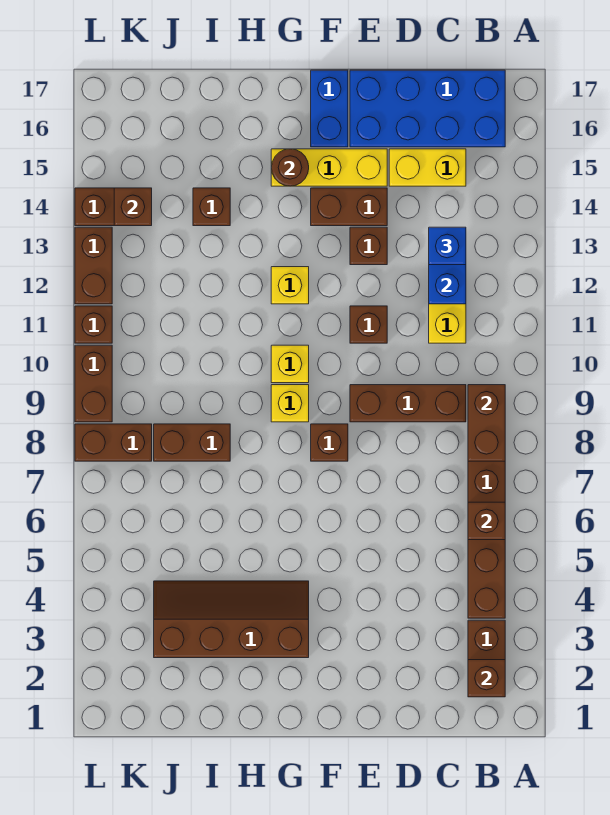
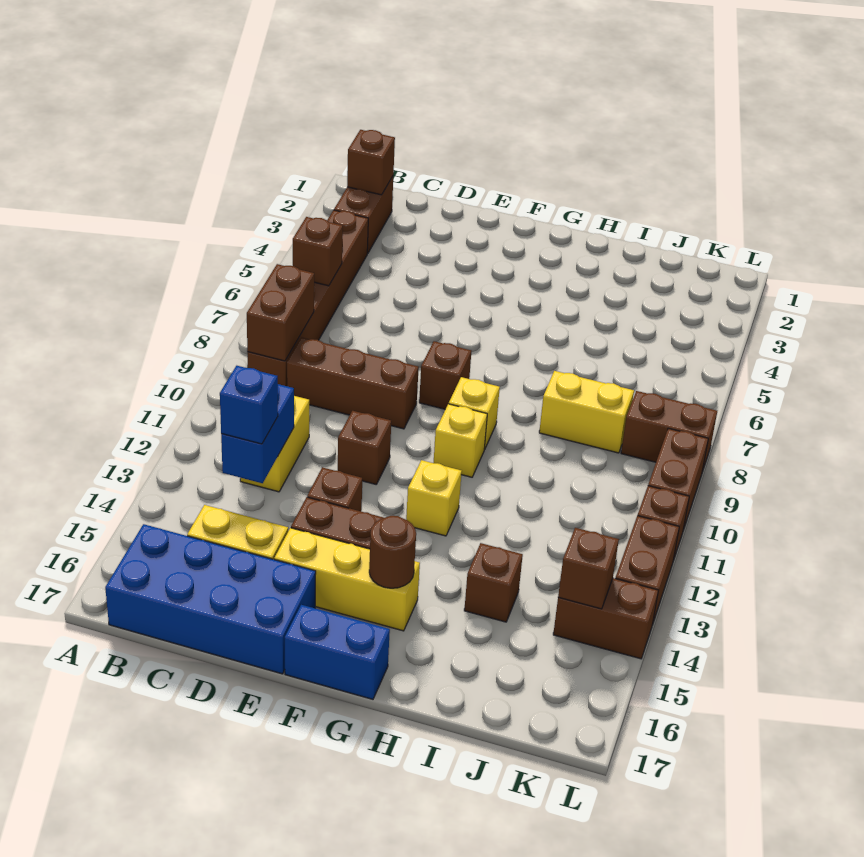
blue 1x2 brick [311,70,348,147] -> blue 1x2 brick turned to [285,605,390,699]
brown 2x4 slope [154,581,309,658] -> none
brown 1x2 brick [154,424,230,461] -> yellow 1x2 brick [539,371,634,453]

